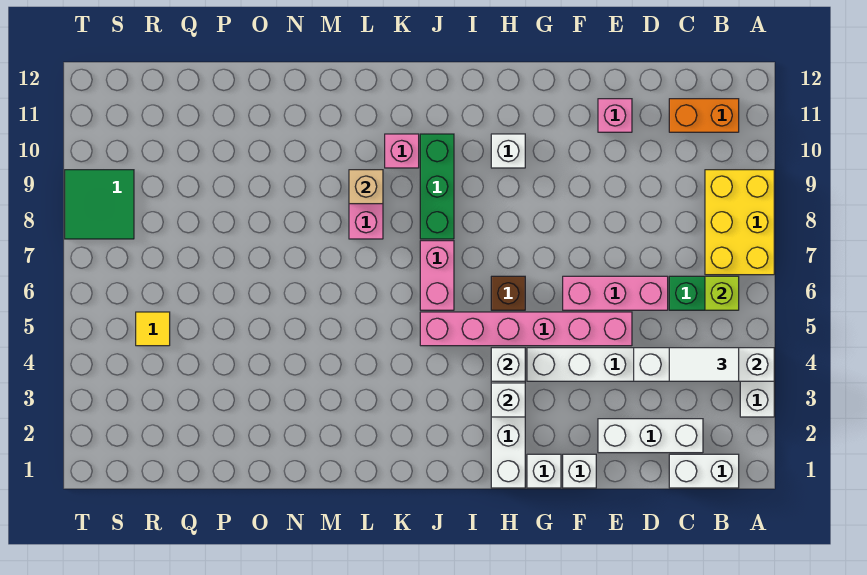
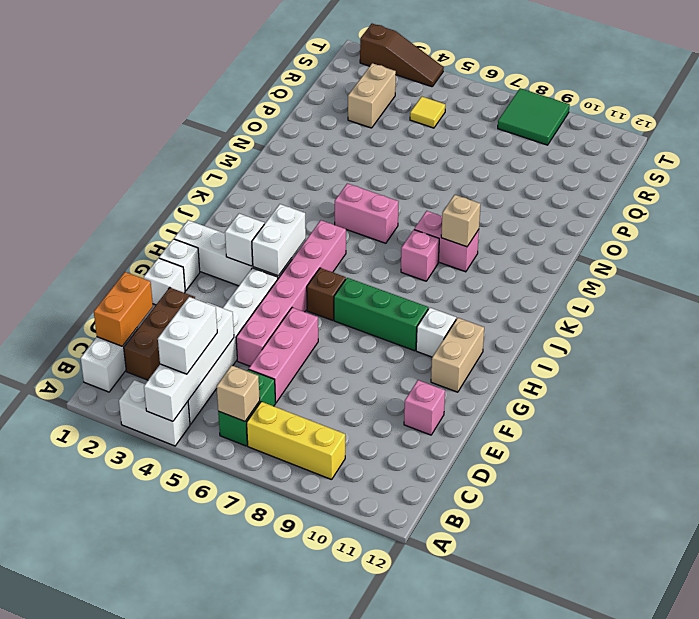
yellow 2x3 brick [705,170,774,275] -> yellow 1x3 brick [247,402,345,480]
white 1x2 tile [669,348,739,381] -> white 1x2 brick [158,297,217,374]
lime 1x1 brick [705,276,739,310] -> tan 1x1 brick [217,365,260,421]
orange 1x2 brick [669,99,739,132] -> orange 1x2 brick moved to [94,272,153,346]
white 1x3 brick [598,419,703,453] -> brown 1x3 brick [124,288,195,380]
none -> tan 1x2 brick [431,318,484,392]
white 1x1 brick [491,348,525,381] -> white 1x2 brick [252,204,306,276]
pink 1x2 brick [420,241,454,310] -> pink 1x2 brick moved to [335,183,399,243]
green 1x3 brick [420,134,454,239] -> green 1x3 brick moved to [334,278,428,351]
pink 1x1 brick [385,134,419,168] -> pink 1x1 brick moved to [401,230,439,281]
none -> tan 1x2 brick [348,63,396,128]
none -> brown 1x3 slope [360,24,444,87]

